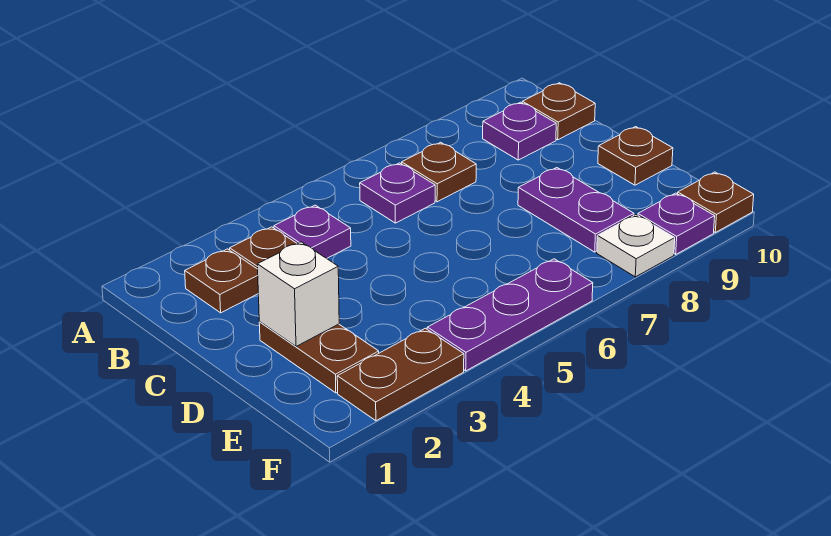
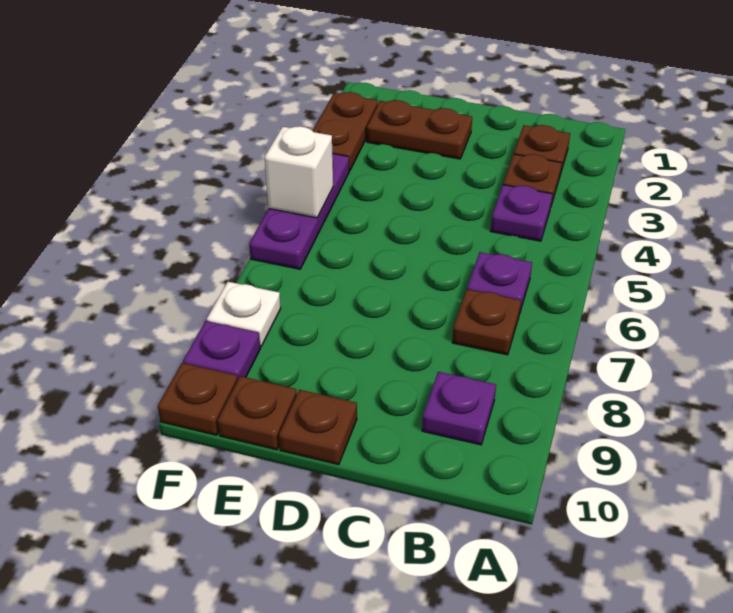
brown 1x1 plate [522,83,595,140] -> brown 1x1 plate moved to [218,376,297,450]
white 1x1 brick [257,242,339,346] -> white 1x1 brick moved to [265,126,333,218]
purple 1x2 plate [518,168,634,252] -> none

